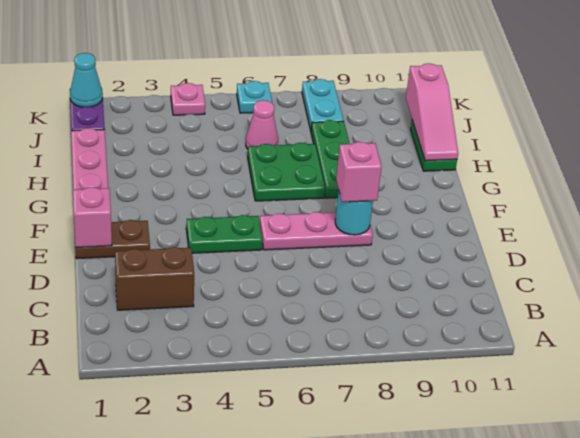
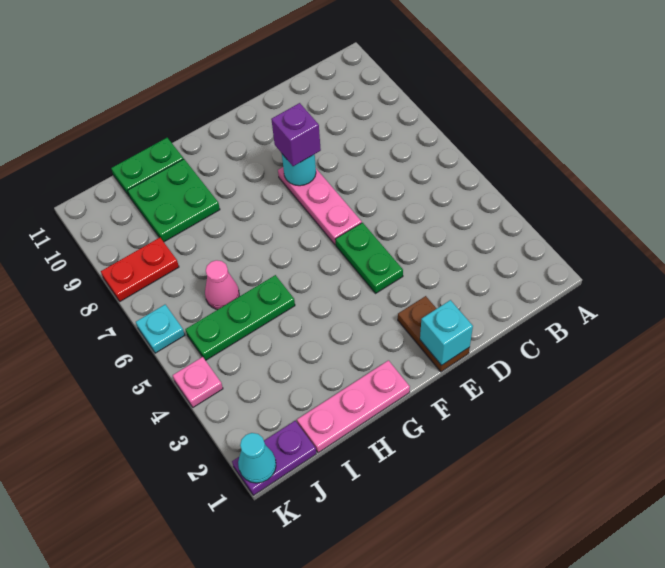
brown 1x2 brick [115,247,194,310] -> none
pink 1x1 brick [73,187,112,248] -> cyan 1x1 brick [420,300,473,365]
pink 1x1 brick [336,142,382,202] -> purple 1x1 brick [271,103,321,166]
green 2x2 plate [248,143,325,201] -> green 2x2 plate moved to [128,159,220,242]
green 1x3 plate [311,120,350,198] -> green 1x3 plate moved to [185,275,295,361]
pink 1x3 slope [406,63,458,161] -> none
cyan 1x2 plate [302,79,344,130] -> red 1x2 plate [101,238,179,301]

